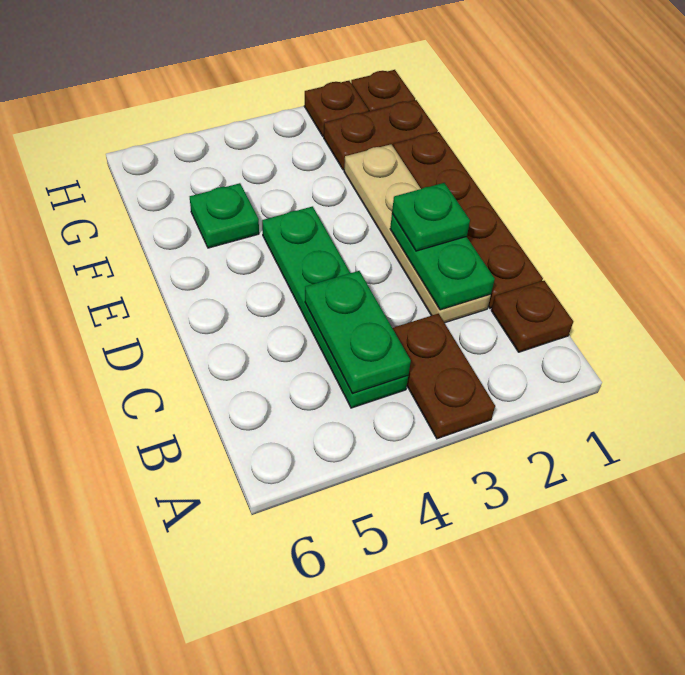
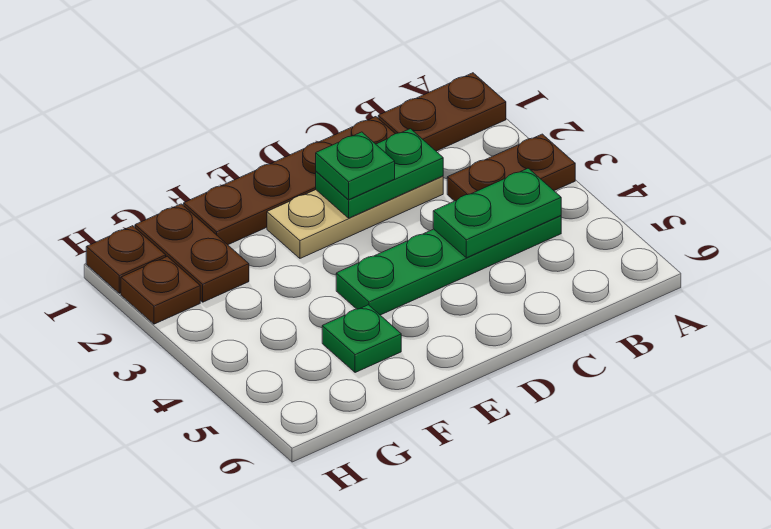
brown 1x1 plate [491,281,573,352] -> brown 1x2 plate [378,73,506,151]
tan 1x4 plate [344,144,491,323] -> tan 1x3 plate [267,176,443,258]

